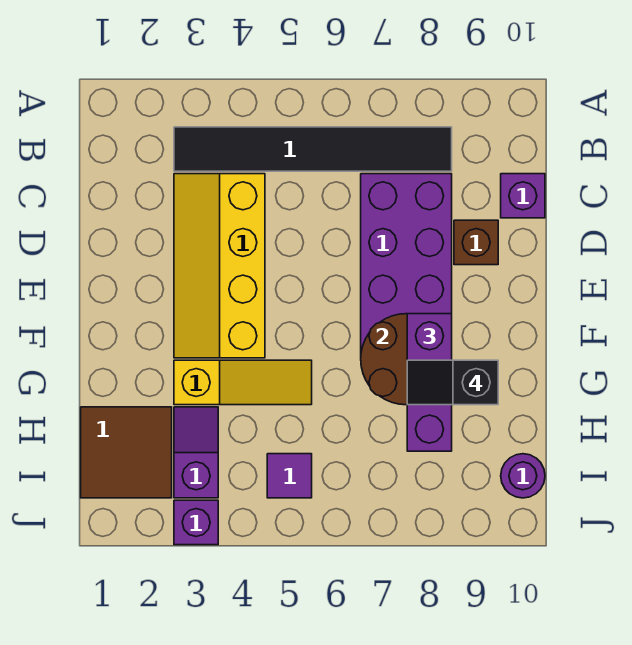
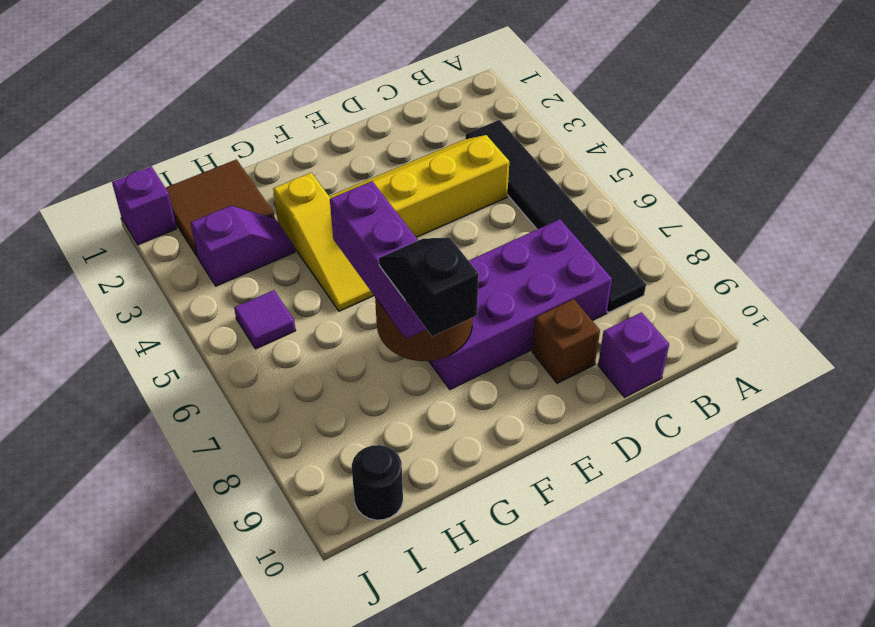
purple 1x3 brick [407,314,452,451] -> purple 1x3 brick turned to [330,181,426,339]
purple 1x1 round brick [501,454,545,498] -> black 1x1 round brick [352,445,403,520]
purple 1x1 brick [174,500,218,545] -> purple 1x1 brick moved to [112,166,177,245]

